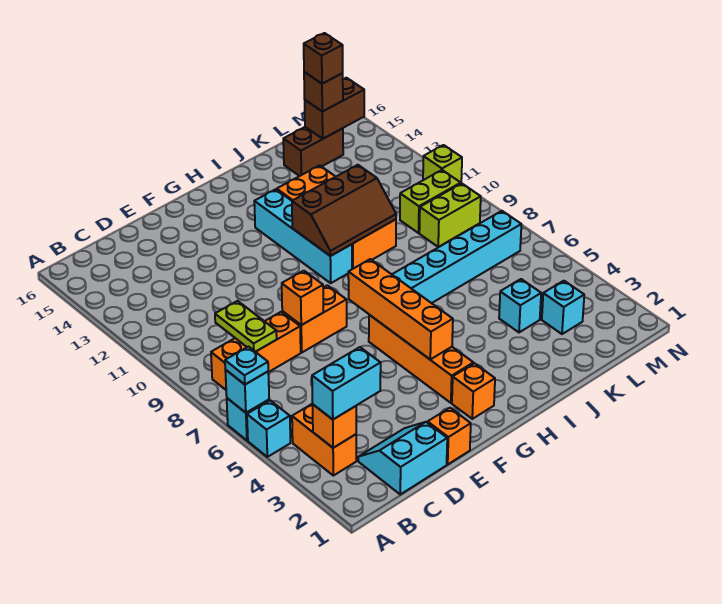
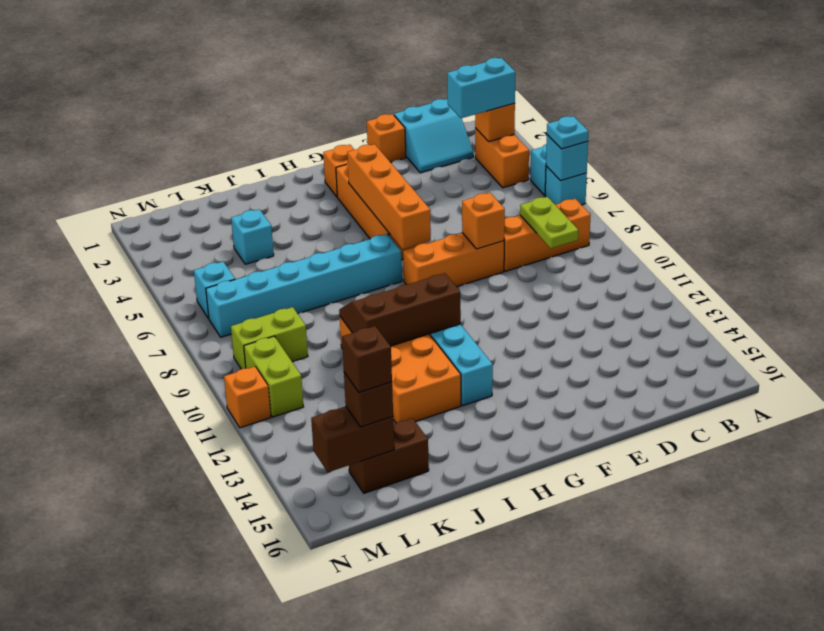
orange 1x2 brick [282,285,347,352] -> orange 1x3 brick [403,233,504,287]
cyan 1x1 brick [542,281,584,334] -> cyan 1x1 brick moved to [194,262,235,319]
lime 1x2 brick [400,170,461,233] -> lime 1x2 brick turned to [244,336,303,417]
lime 1x1 brick [423,145,462,183] -> orange 1x1 brick [224,367,271,428]

